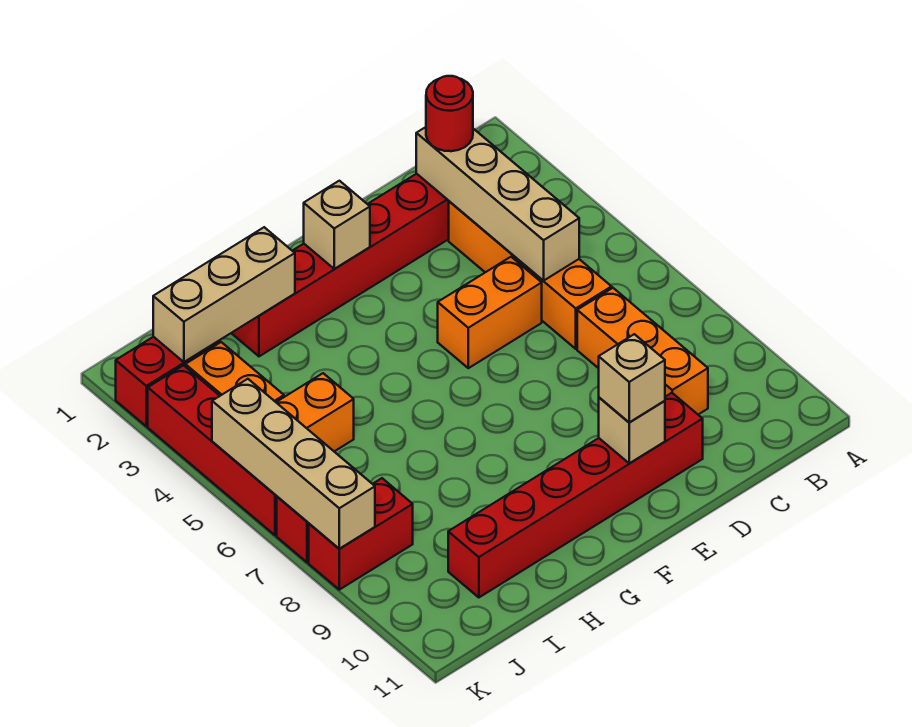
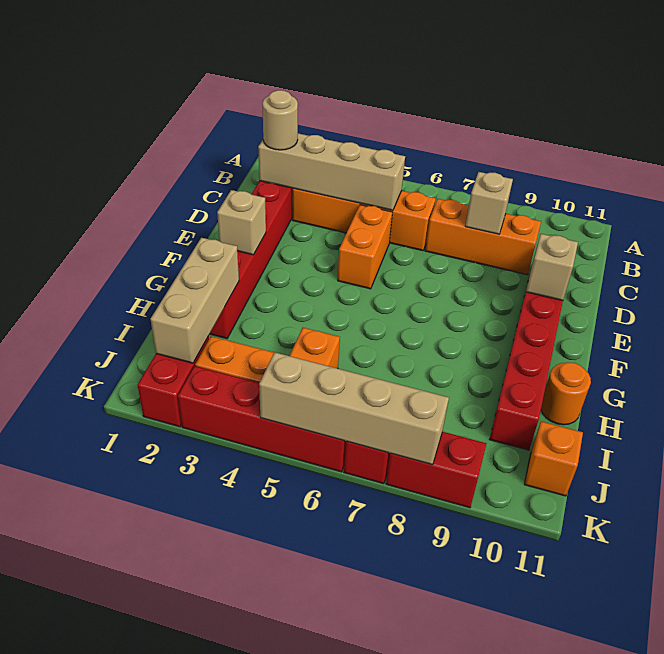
red 1x1 round brick [426,76,473,151] -> tan 1x1 round brick [262,90,298,150]
tan 1x1 brick [599,334,665,423] -> tan 1x1 brick moved to [465,172,513,234]
none -> orange 1x1 round brick [541,362,591,425]
red 1x2 brick [309,478,413,590] -> red 1x2 brick turned to [386,432,486,508]
none -> orange 1x1 brick [524,422,583,496]

